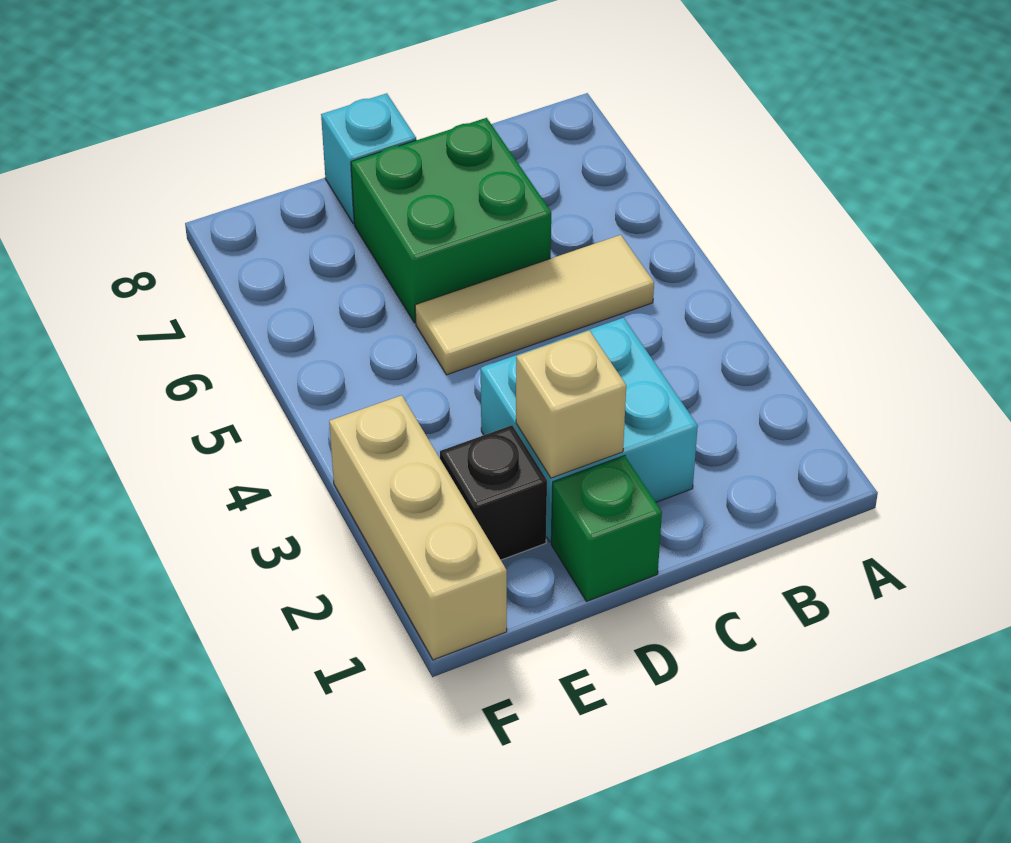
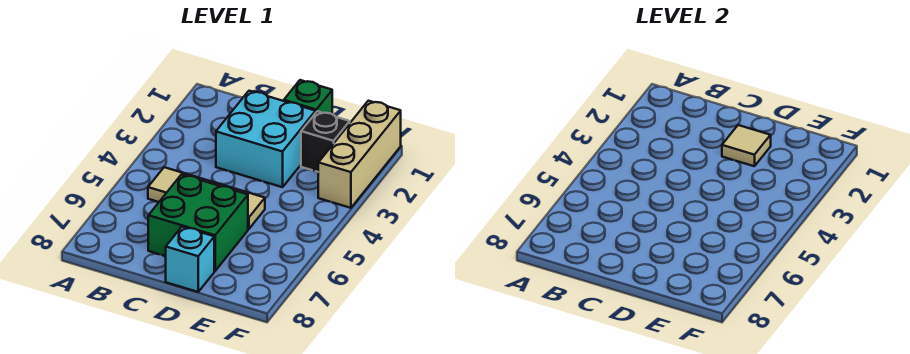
tan 1x1 brick [516,331,626,478] -> tan 1x1 tile [722,125,771,166]

